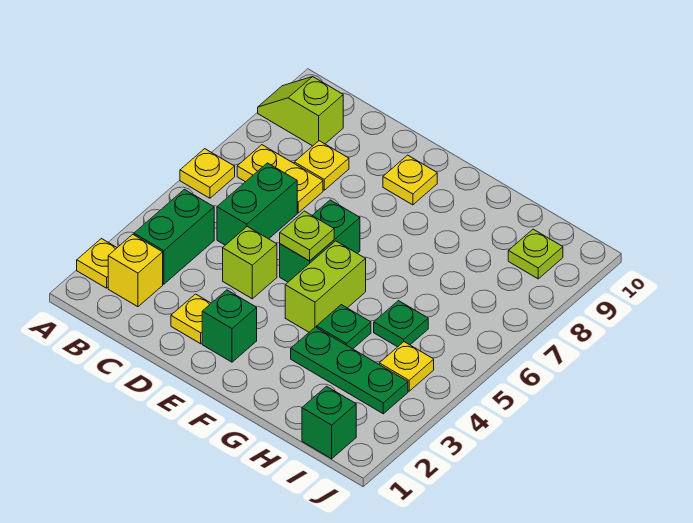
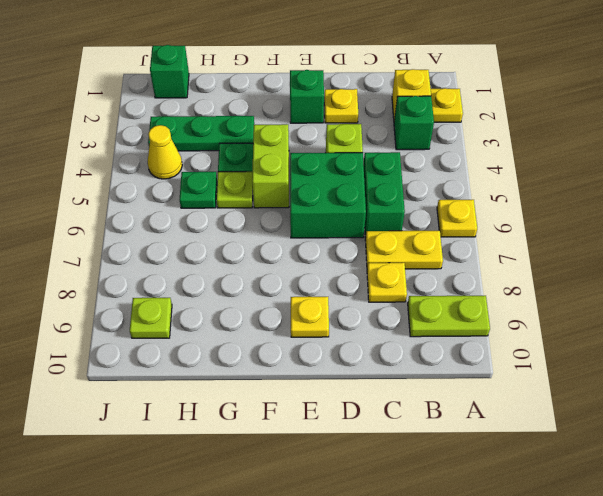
lime 1x2 slope [258,77,343,146] -> lime 1x2 plate [408,296,490,337]
green 1x2 brick [134,189,214,284] -> green 1x1 brick [394,96,434,150]
green 1x2 brick [280,200,360,282] -> green 2x2 brick [290,153,366,238]
lime 1x1 plate [280,211,334,261] -> lime 1x1 plate moved to [217,172,253,208]
yellow 1x1 plate [379,342,434,391] -> yellow 1x1 cone [148,125,182,179]

